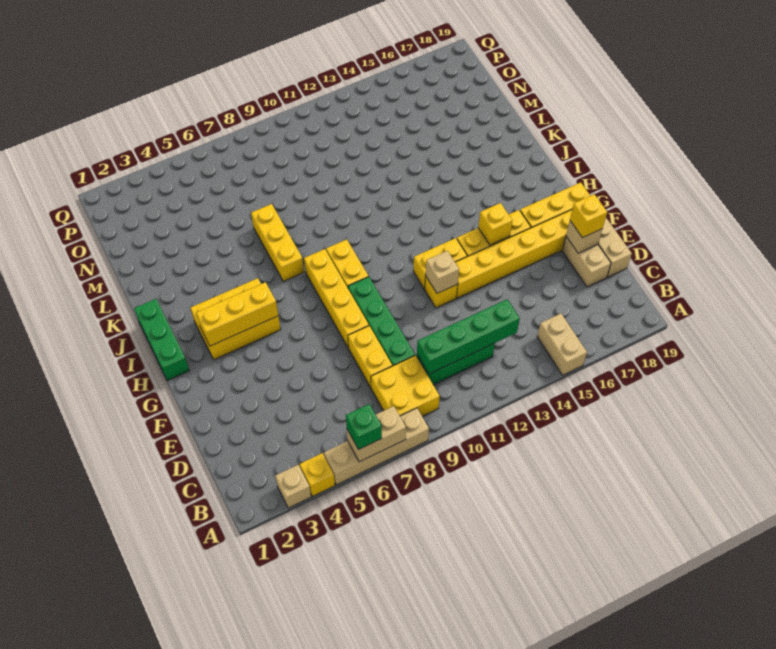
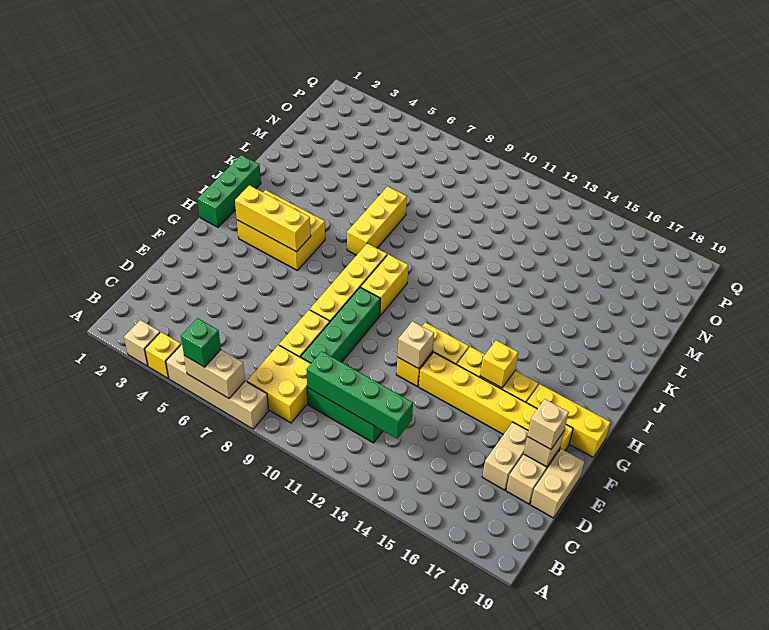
tan 1x2 brick [537,313,587,375] -> tan 1x2 brick moved to [482,422,528,490]
yellow 1x1 brick [570,194,607,238] -> tan 1x1 brick [527,399,569,449]

